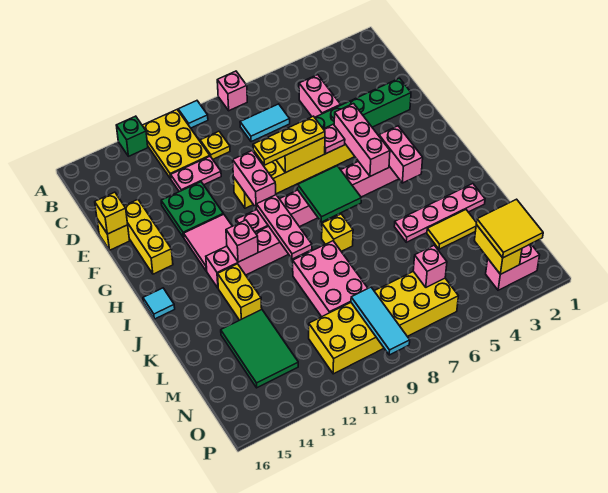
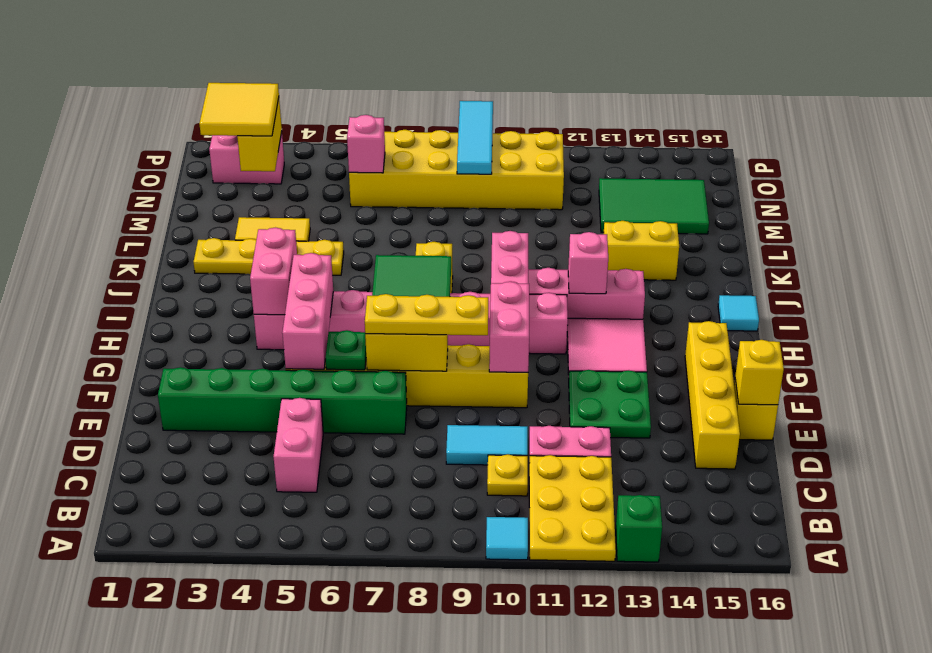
pink 1x1 brick [217,71,247,111] -> none
cyan 1x2 tile [240,104,290,142] -> cyan 1x2 tile moved to [446,425,528,465]
yellow 1x3 brick [125,200,173,274] -> yellow 1x4 brick [685,321,740,469]
pink 1x1 plate [324,124,345,153] -> green 1x1 plate [326,330,366,370]
yellow 1x2 brick [218,264,262,320] -> yellow 1x2 brick turned to [604,221,679,280]
pink 1x4 plate [394,184,485,242] -> yellow 1x4 plate [193,238,344,275]
pink 2x3 brick [293,241,368,317] -> none
green 2x3 tile [221,310,298,388] -> green 2x3 tile turned to [599,178,709,234]

